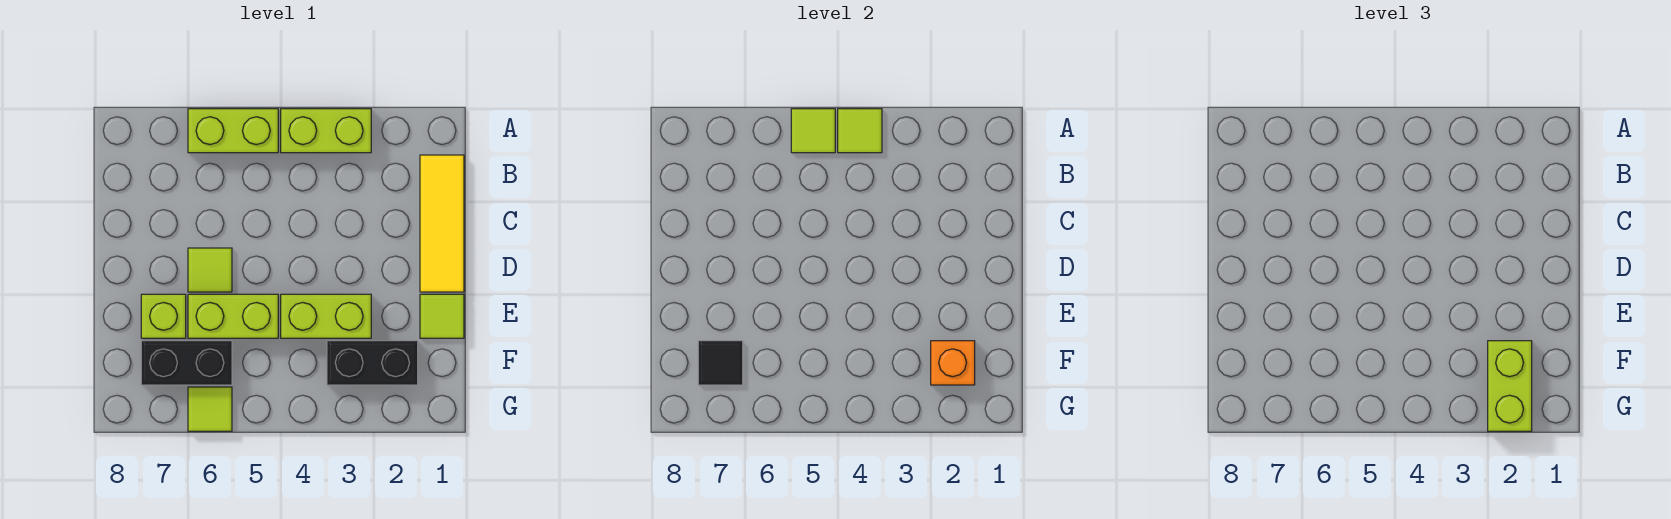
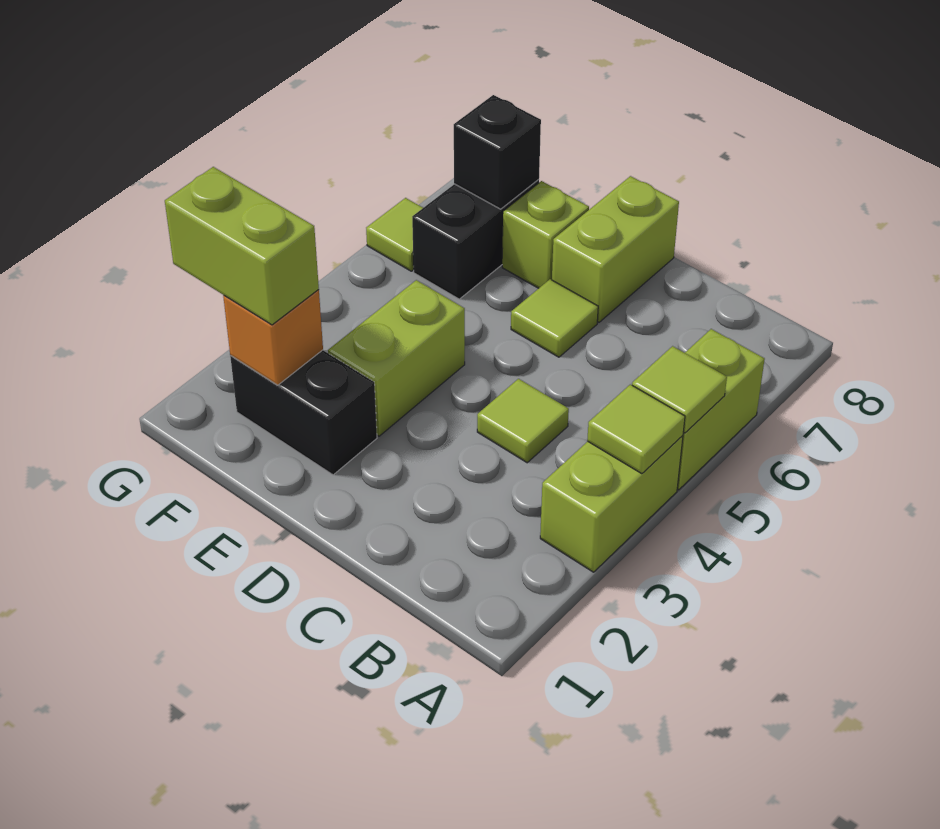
yellow 1x3 tile [420,155,464,292] -> none
lime 1x1 tile [420,294,464,338] -> lime 1x1 tile moved to [477,379,569,463]
lime 1x2 brick [188,294,278,338] -> lime 1x2 brick moved to [552,176,679,322]
black 1x2 brick [327,341,418,385] -> black 1x2 brick turned to [230,350,377,475]
black 1x1 tile [698,341,743,385] -> black 1x1 brick [454,95,541,209]

